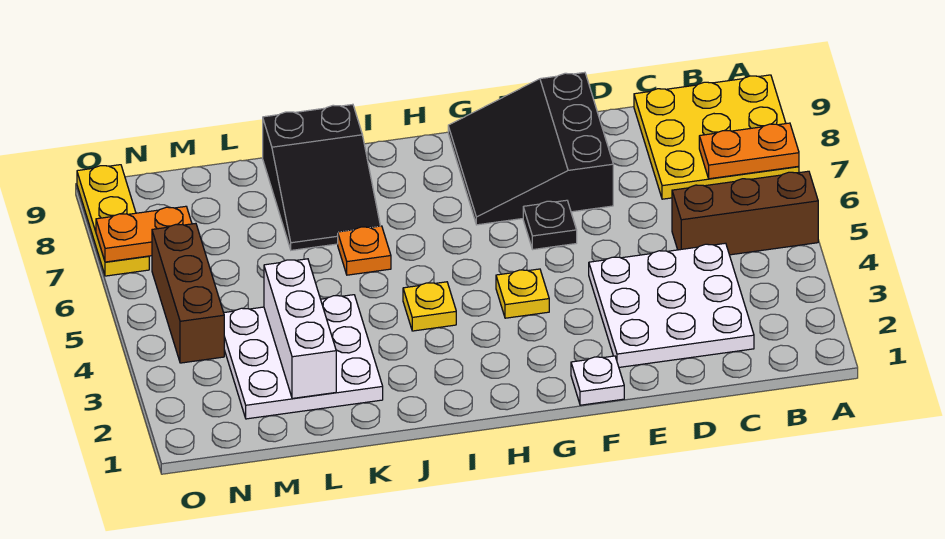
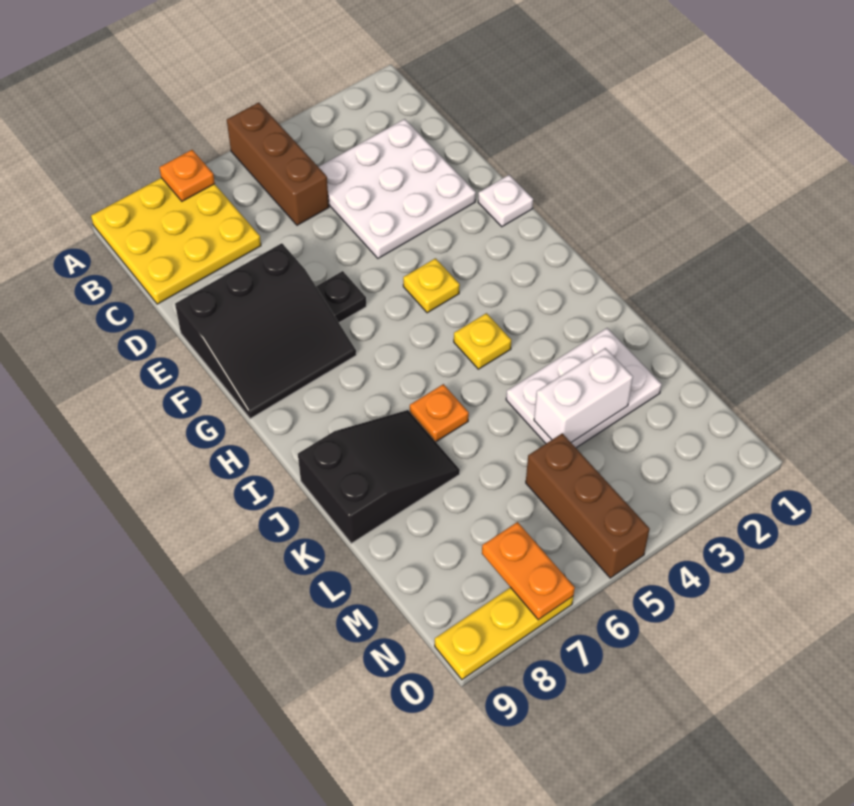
orange 1x2 plate [699,123,799,179] -> orange 1x1 plate [159,150,215,201]
white 3x3 plate [224,295,383,419] -> white 2x3 plate [506,328,662,448]
white 1x3 brick [264,259,336,398] -> white 1x2 brick [534,348,633,442]
brown 1x3 brick [152,223,224,363] -> brown 1x3 brick turned to [526,433,650,578]

